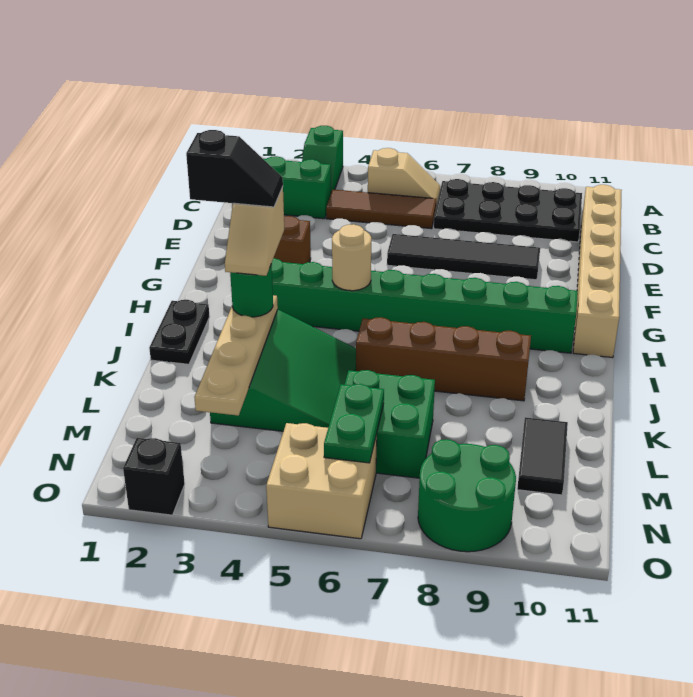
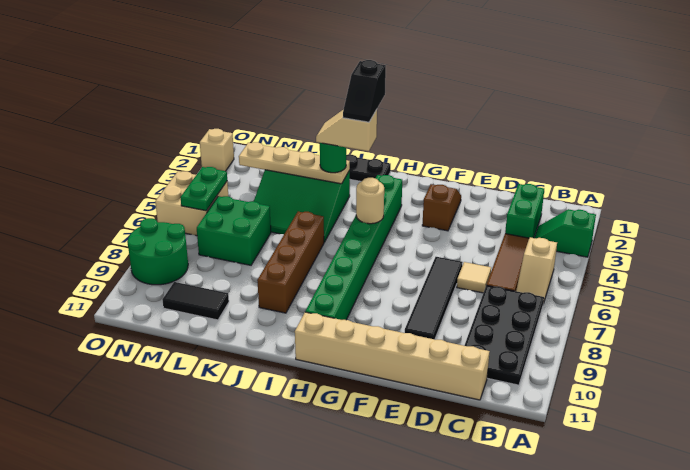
none -> tan 1x1 tile [457,262,491,293]
green 1x2 plate [324,384,384,463] -> green 1x2 plate turned to [181,167,227,211]
black 1x1 brick [123,438,185,515] -> tan 1x1 brick [200,129,234,171]

